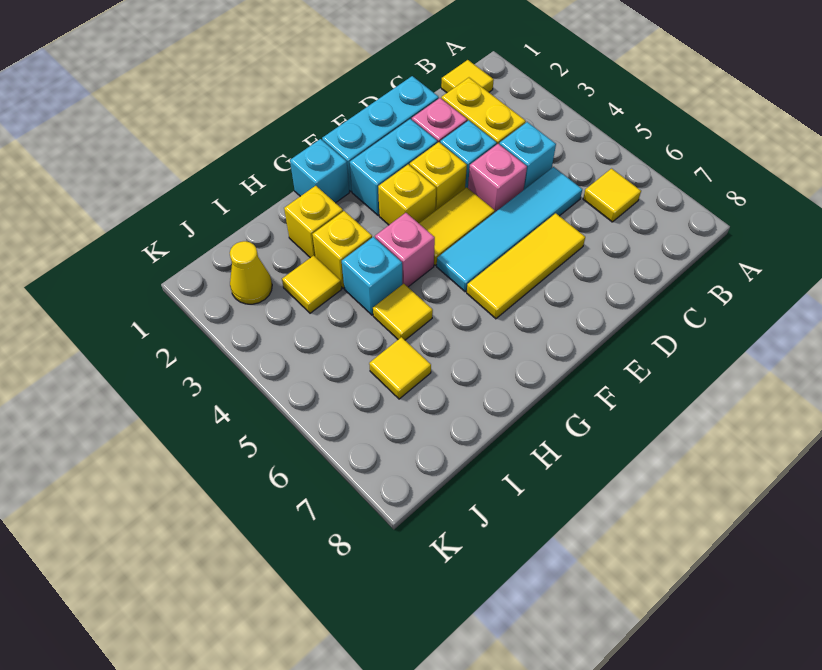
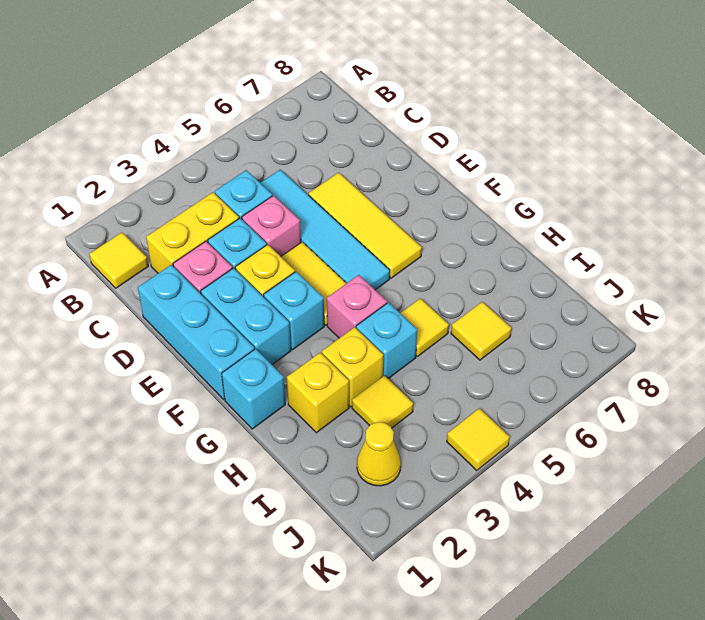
yellow 1x1 tile [583,169,641,222] -> yellow 1x1 tile moved to [447,408,510,471]
yellow 1x1 brick [378,164,436,225] -> cyan 1x1 brick [264,272,324,350]

